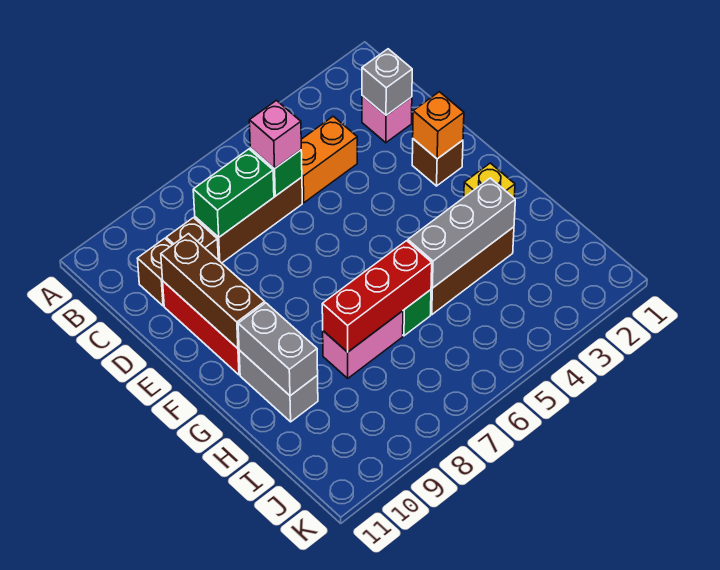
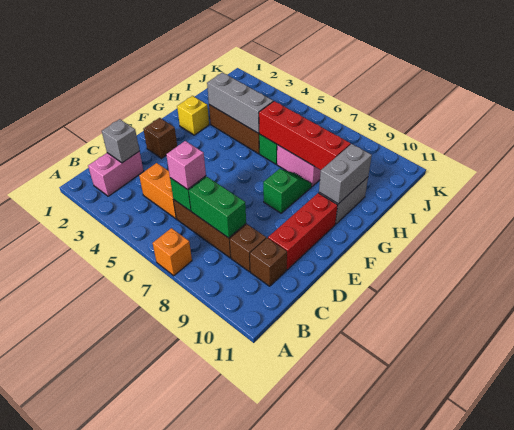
pink 1x1 brick [362,96,412,143] -> pink 1x2 brick [88,151,143,196]
brown 1x3 brick [161,234,265,348] -> none
orange 1x1 brick [413,92,464,159] -> orange 1x1 brick moved to [153,228,192,276]
none -> green 1x2 slope [263,169,312,213]
red 1x3 brick [322,241,432,352] -> red 1x4 brick [259,101,351,170]

